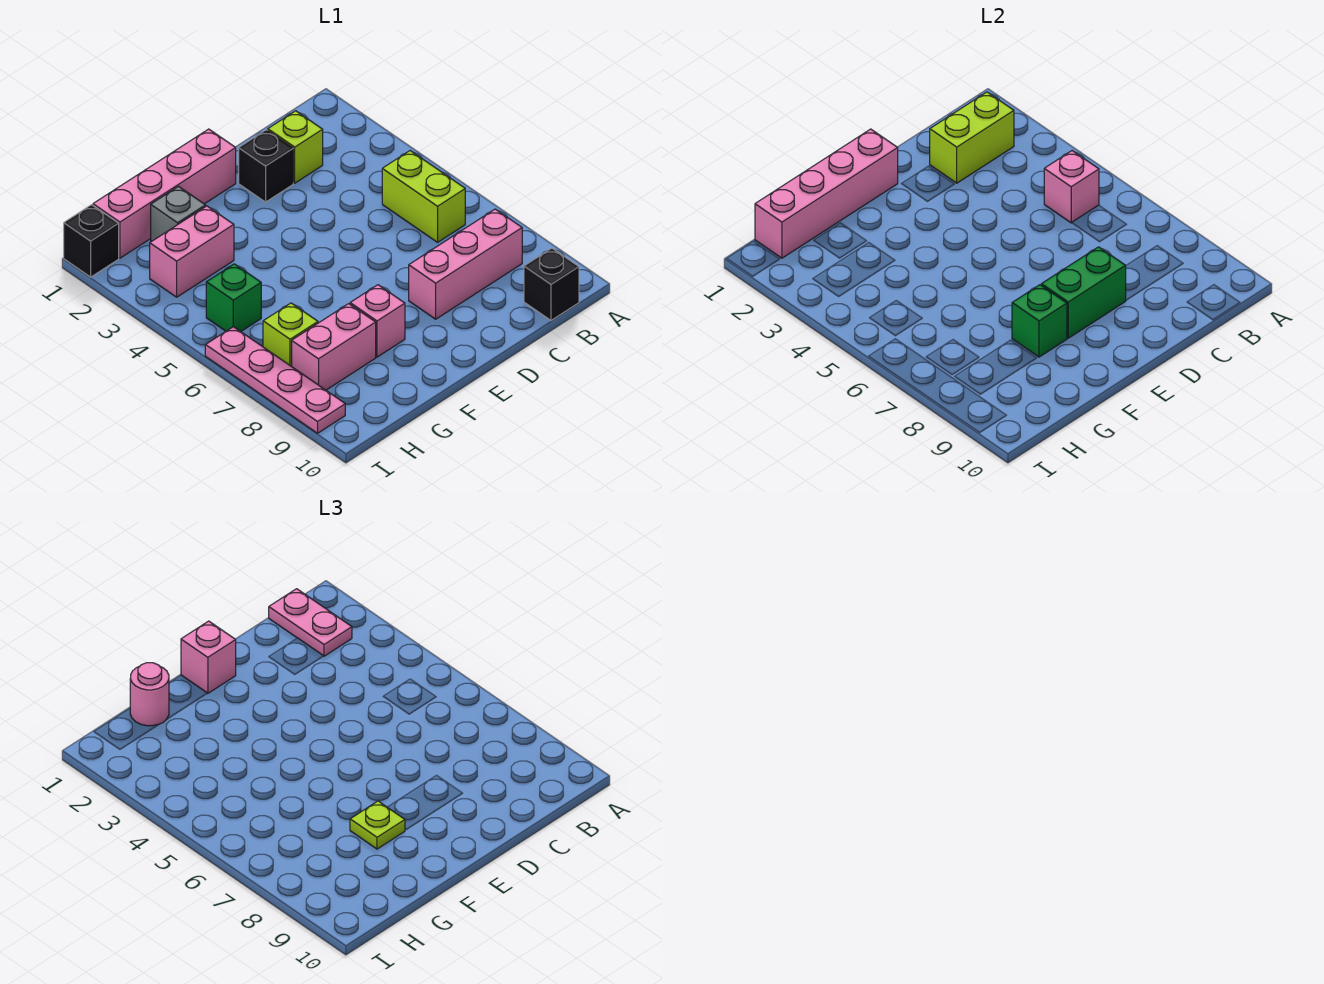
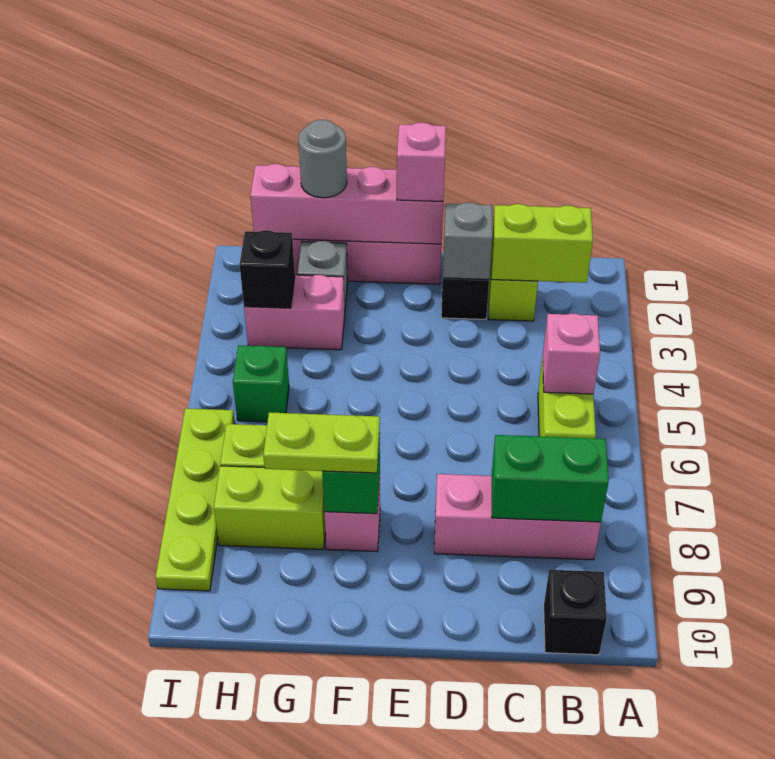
pink 1x2 plate [269,589,352,656] -> none
none -> grey 1x1 brick [443,203,492,279]
green 1x2 brick [1041,247,1126,338] -> green 1x2 brick moved to [492,435,609,522]
lime 1x1 plate [350,801,405,849] -> lime 1x2 plate [263,412,380,473]
pink 1x1 round brick [130,663,169,726] -> grey 1x1 round brick [298,120,347,198]
pink 1x2 brick [292,304,376,390] -> lime 1x2 brick [214,466,325,549]
black 1x1 brick [64,205,119,277] -> black 1x1 brick moved to [239,230,295,308]
pink 1x4 plate [205,327,345,433] -> lime 1x4 plate [155,408,235,591]

